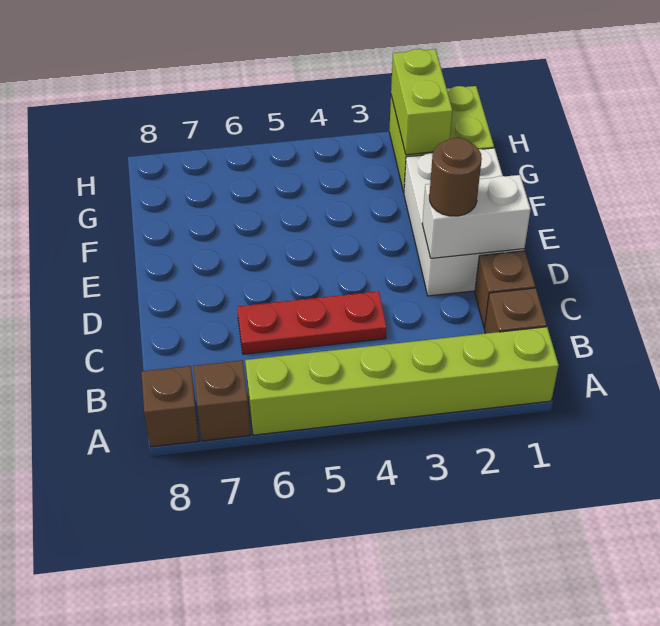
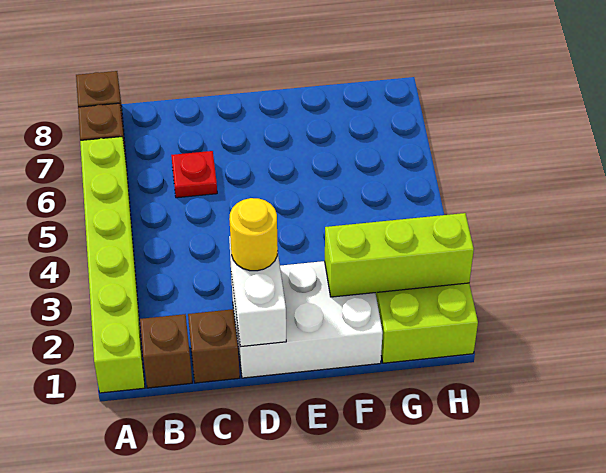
red 1x3 plate [237,291,386,354] -> red 1x1 plate [171,151,217,198]
brown 1x1 round brick [429,138,482,216] -> yellow 1x1 round brick [229,198,278,271]
lime 1x2 brick [391,49,453,155] -> lime 1x3 brick [325,213,474,297]

